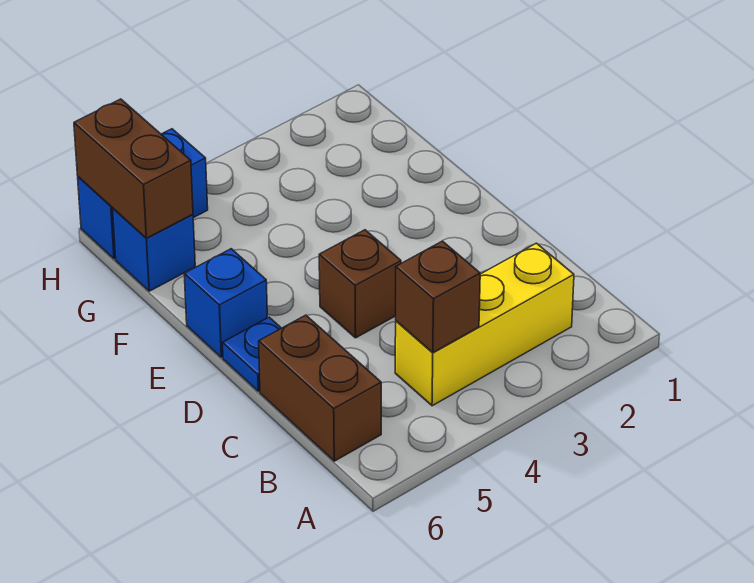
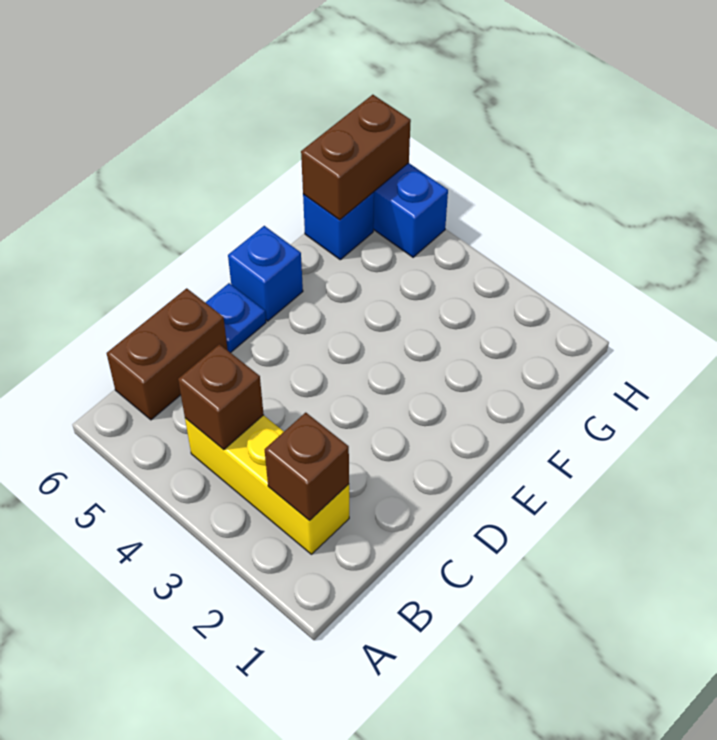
brown 1x1 brick [319,230,401,338] -> brown 1x1 brick moved to [265,413,349,521]

